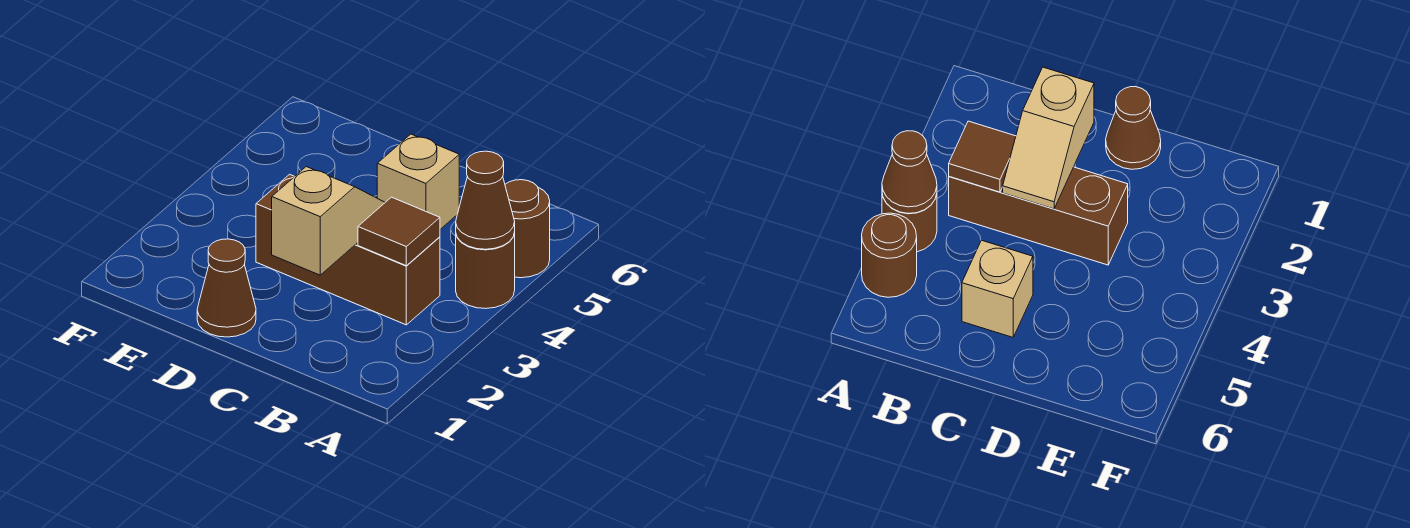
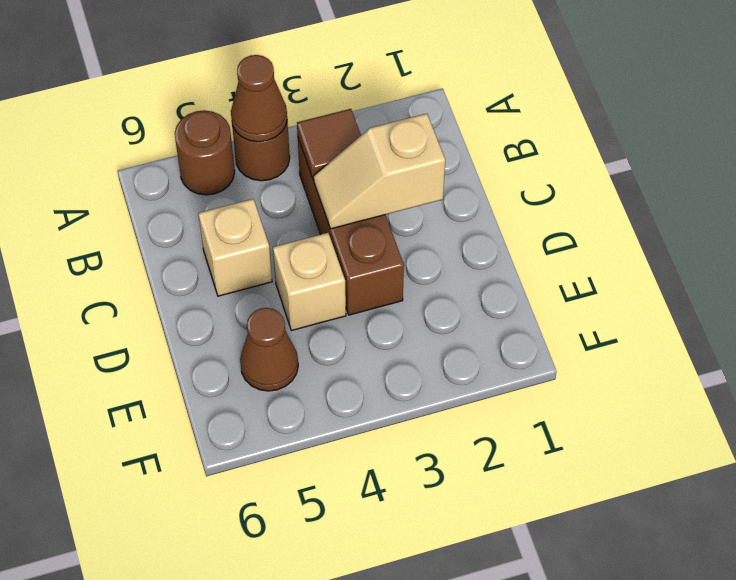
brown 1x1 cone [197,239,256,337] -> brown 1x1 cone moved to [240,308,298,391]
none -> tan 1x1 brick [273,233,346,331]

